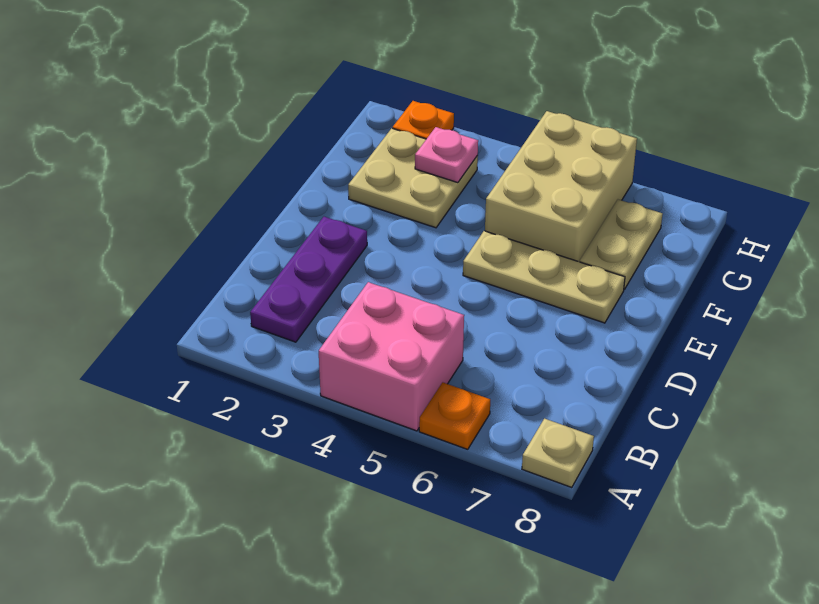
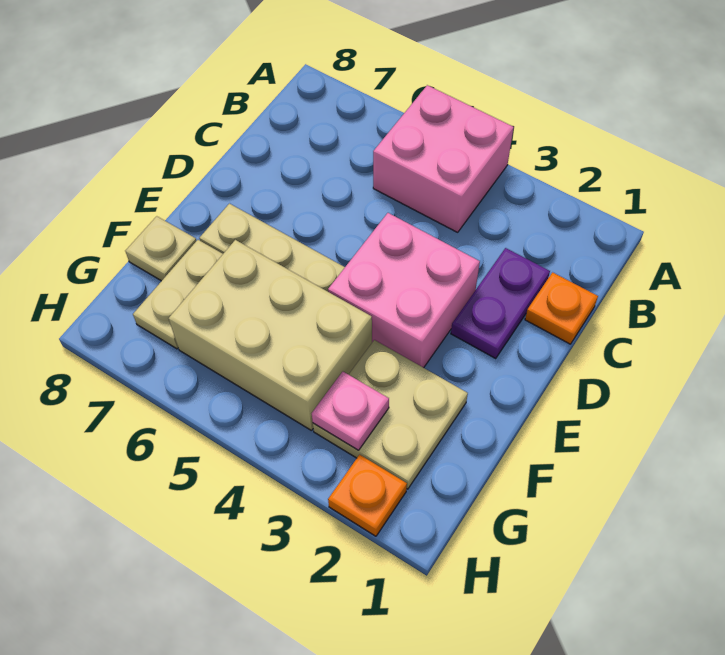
orange 1x1 plate [419,382,490,449] -> orange 1x1 plate moved to [525,272,598,344]
tan 1x1 plate [522,419,594,488] -> tan 1x1 plate moved to [125,216,196,281]
purple 1x3 plate [250,217,367,342] -> purple 1x2 plate [451,248,550,358]
none -> pink 2x2 brick [328,213,480,368]
tan 2x3 brick [485,111,637,262] -> tan 2x3 brick turned to [169,240,372,431]

